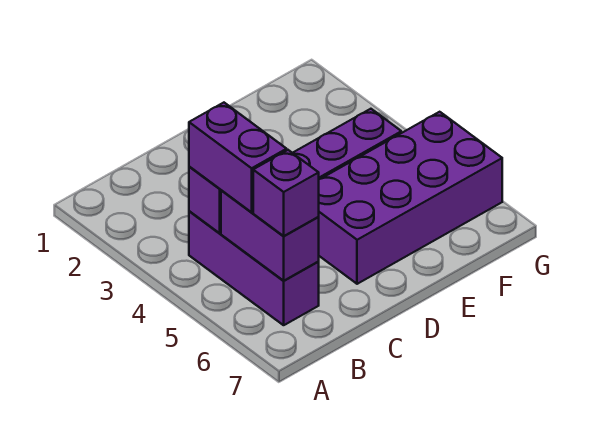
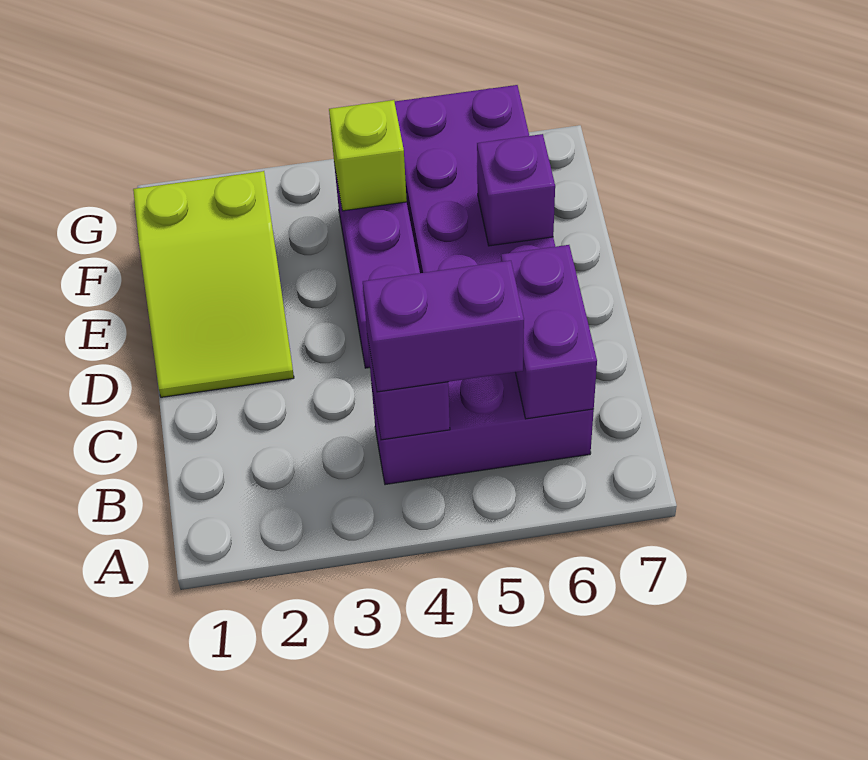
purple 1x2 brick [221,190,319,281] -> purple 1x2 brick turned to [501,245,597,419]
purple 1x1 brick [253,150,319,236] -> purple 1x1 brick moved to [477,134,555,246]
none -> lime 2x3 slope [133,171,294,397]
none -> lime 1x1 brick [329,100,407,211]

